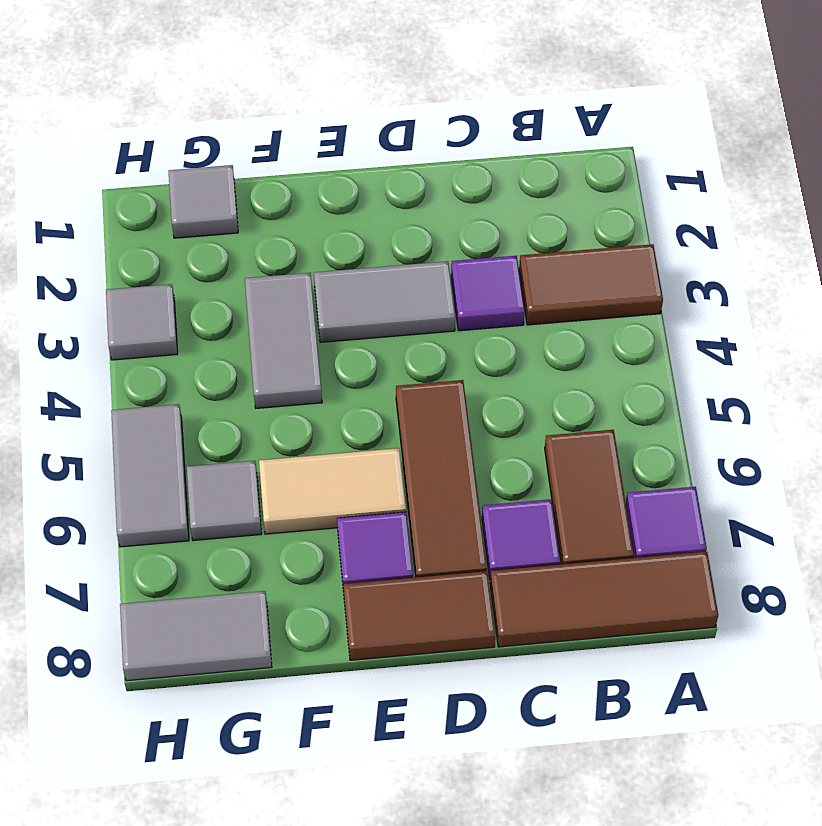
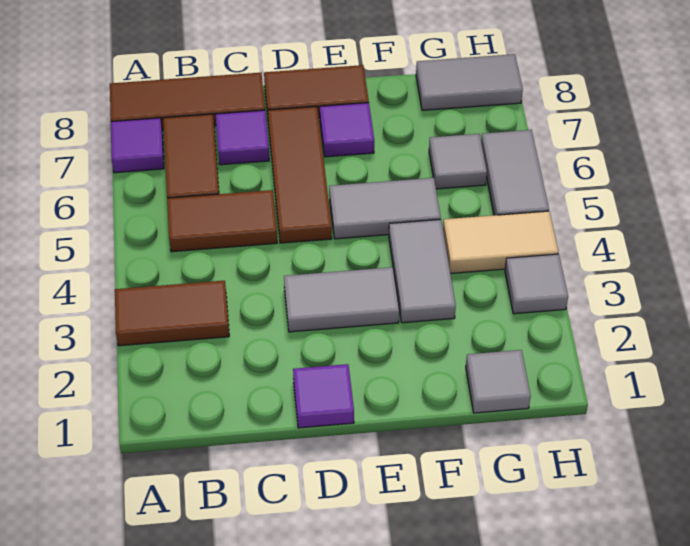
none -> brown 1x2 tile [167,190,277,252]
purple 1x1 tile [451,256,525,331] -> purple 1x1 tile moved to [293,364,354,428]
none -> grey 1x2 tile [329,178,441,239]
tan 1x2 tile [259,448,406,534] -> tan 1x2 tile moved to [443,211,558,273]

